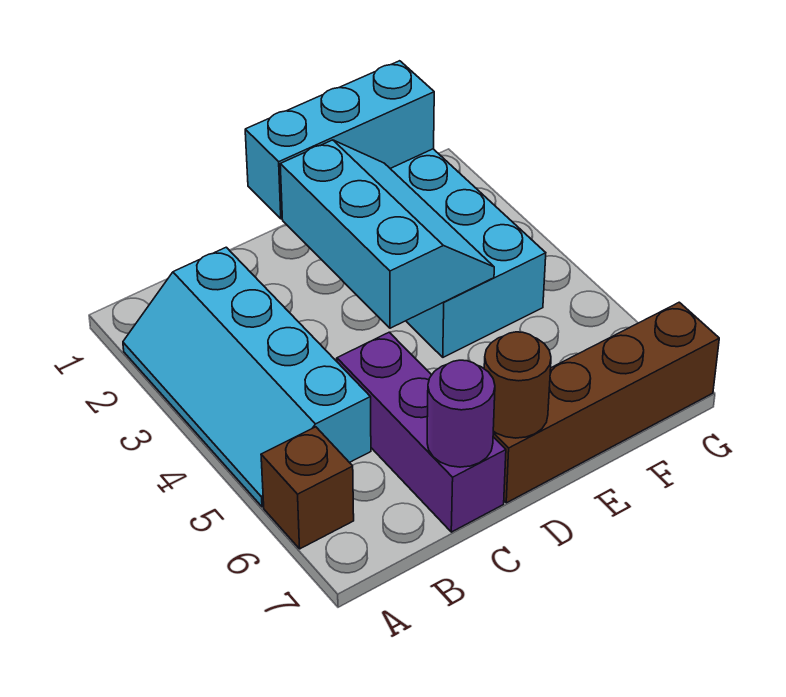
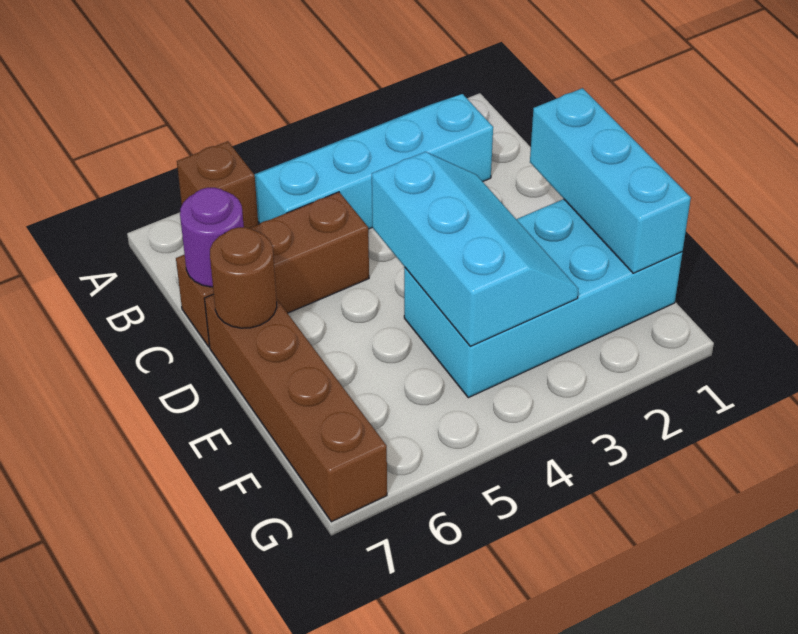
purple 1x3 brick [337,332,506,532] -> brown 1x3 brick [176,192,369,347]
cyan 2x3 slope [280,140,494,328] -> cyan 2x3 slope turned to [372,152,578,346]

